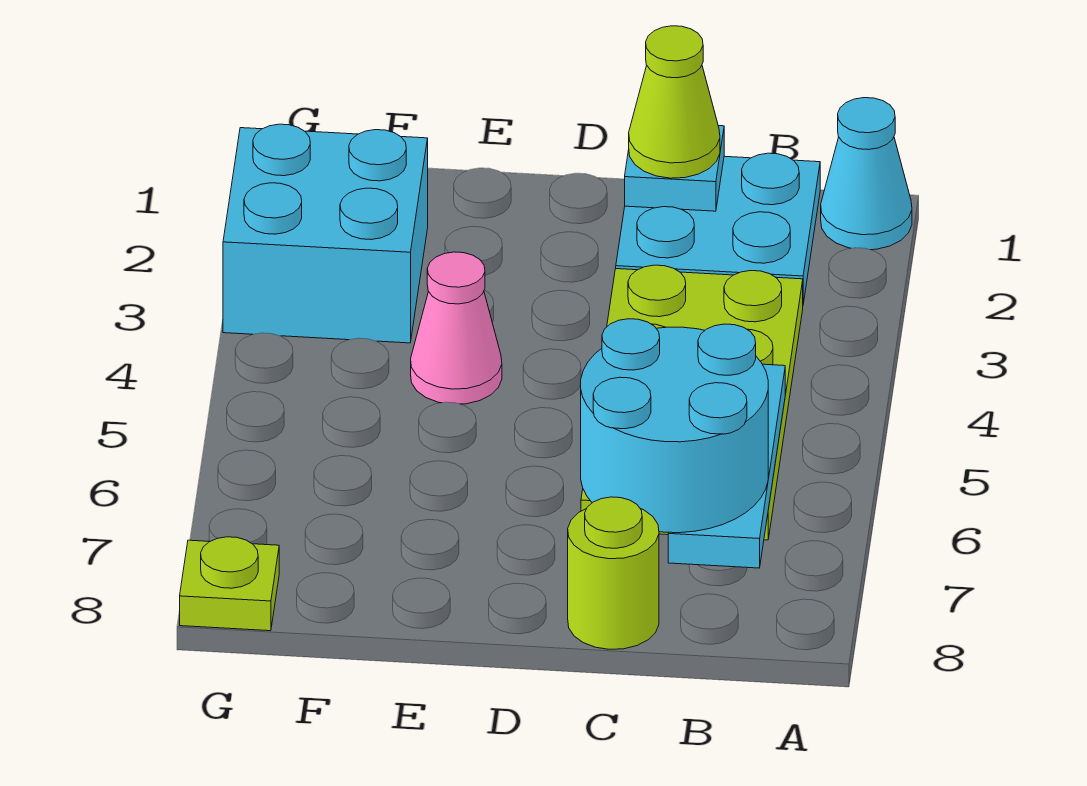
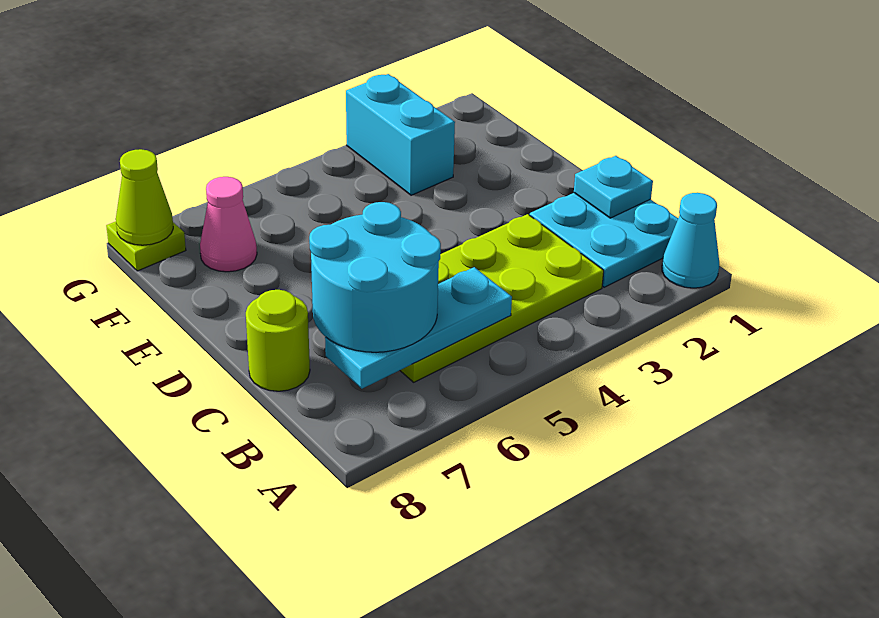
lime 1x1 cone [629,26,720,178] -> lime 1x1 cone moved to [116,149,173,245]
pink 1x1 cone [411,252,502,404] -> pink 1x1 cone moved to [200,177,257,272]
cyan 2x2 brick [223,124,428,343] -> cyan 1x2 brick [346,74,455,195]

